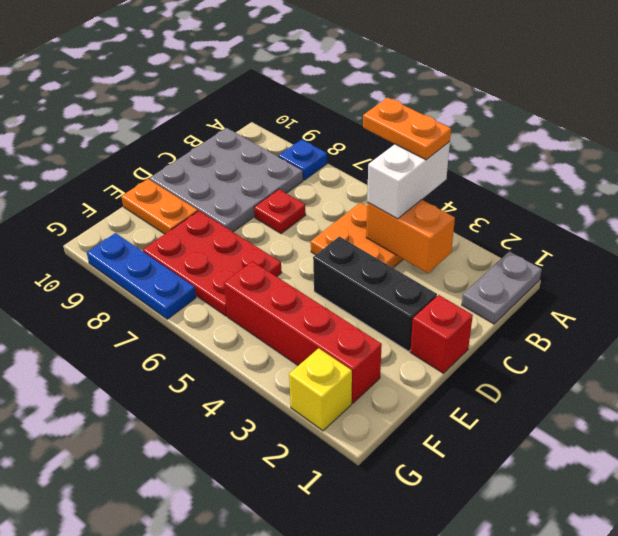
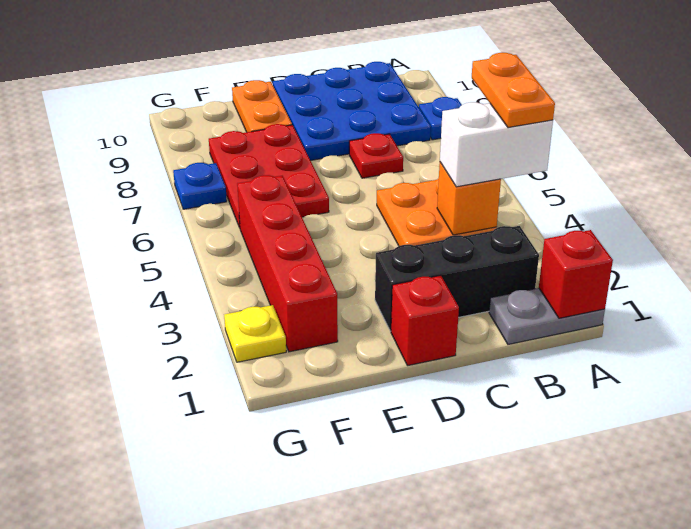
none -> red 1x1 brick [539,230,613,318]
orange 1x2 brick [366,200,455,273] -> orange 1x1 brick [437,162,501,235]
grey 3x3 plate [149,128,303,232] -> blue 3x3 plate [273,62,431,160]
black 1x3 brick [313,236,437,351] -> black 1x3 brick turned to [375,226,539,331]
yellow 1x1 brick [289,348,352,431] -> yellow 1x1 plate [224,305,286,362]
blue 1x3 plate [87,233,196,319] -> blue 1x1 plate [173,163,227,209]

